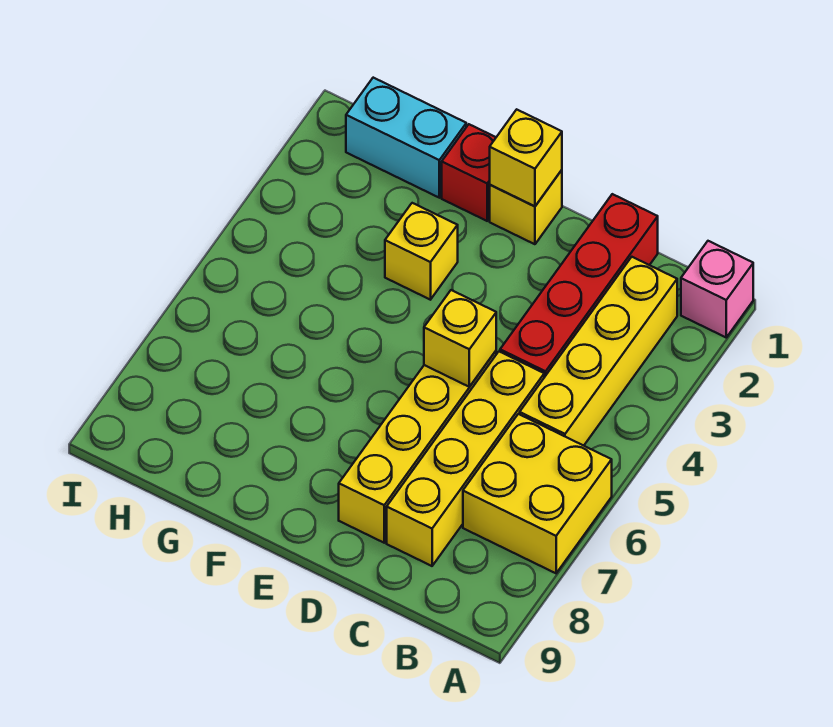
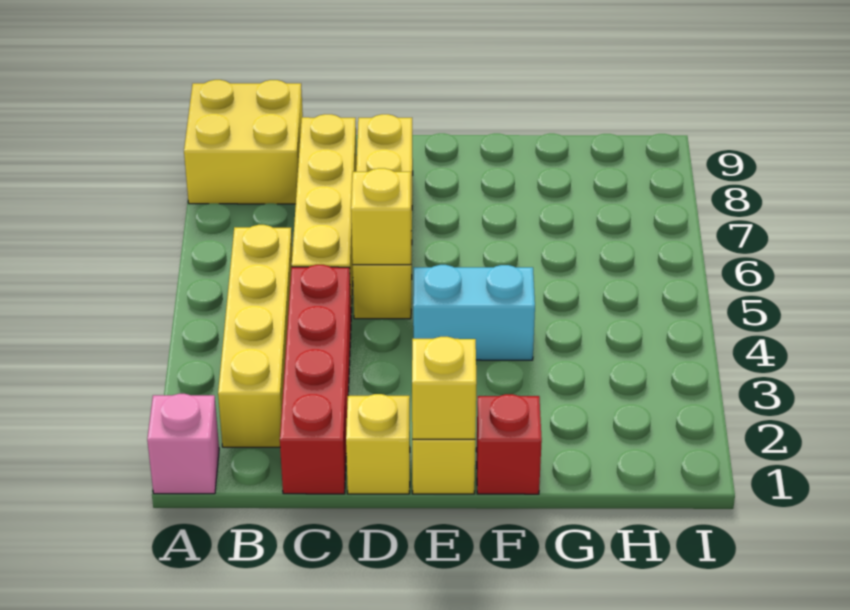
yellow 2x2 brick [463,414,612,573] -> yellow 2x2 brick moved to [184,80,303,204]
yellow 1x1 brick [385,203,458,300] -> yellow 1x1 brick moved to [346,394,410,494]
cyan 1x2 brick [346,78,466,198] -> cyan 1x2 brick moved to [413,265,535,360]

